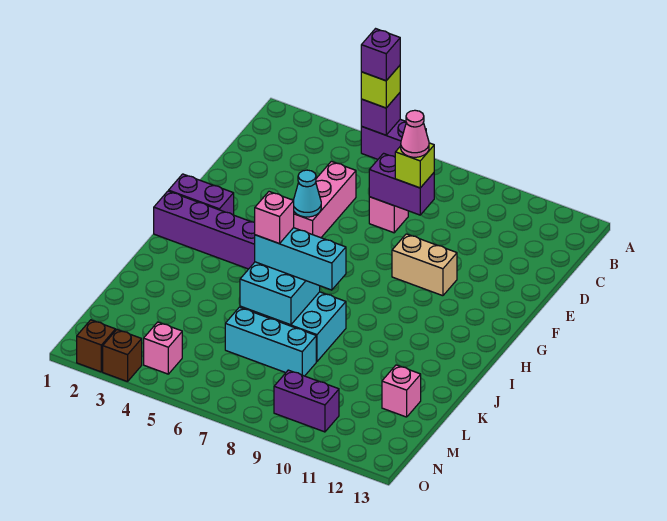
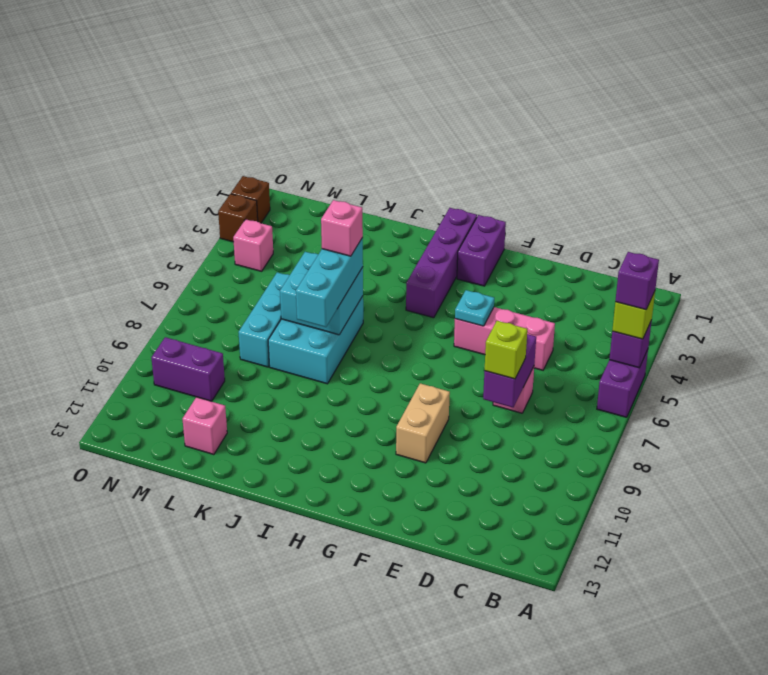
pink 1x1 cone [401,110,429,157] -> none
cyan 1x1 cone [293,170,321,217] -> cyan 1x1 plate [455,290,494,326]
purple 1x2 brick [274,370,339,432] -> purple 1x2 brick turned to [151,337,225,401]

